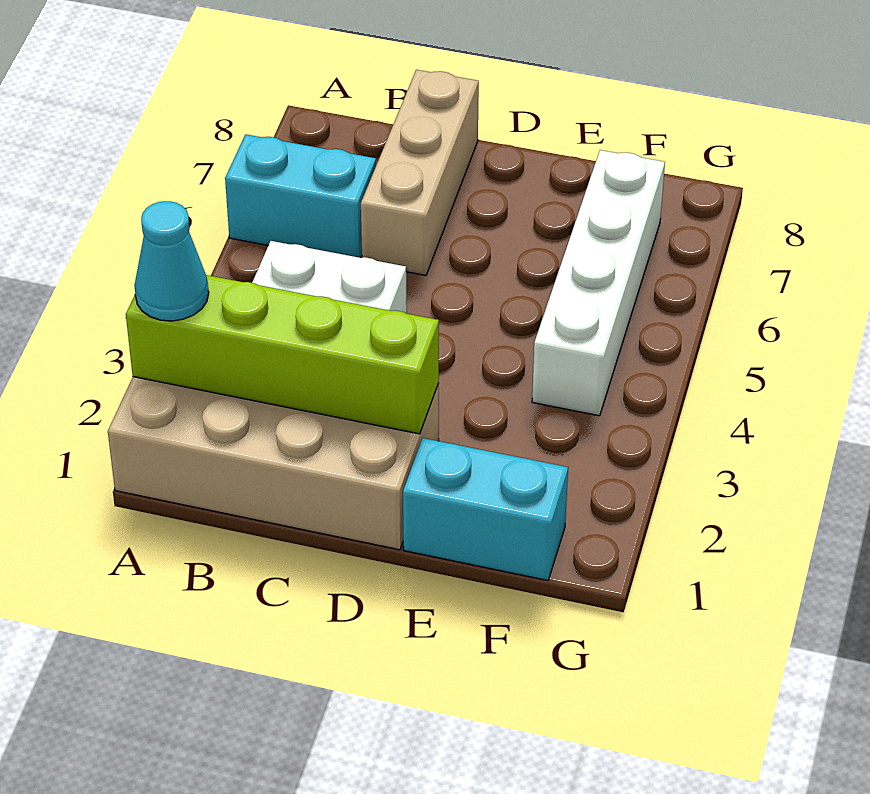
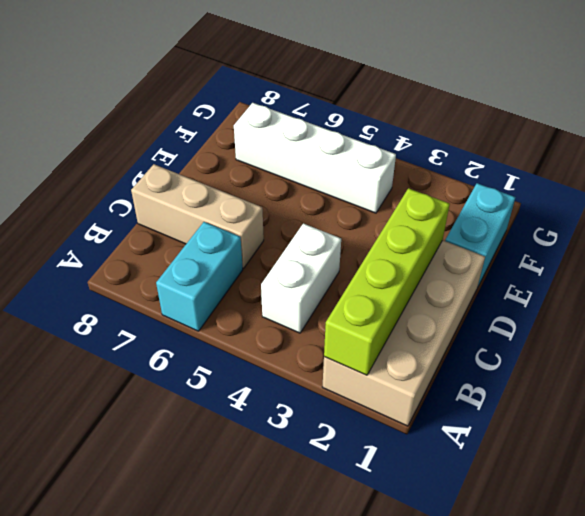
cyan 1x1 cone [134,201,209,321] -> none

